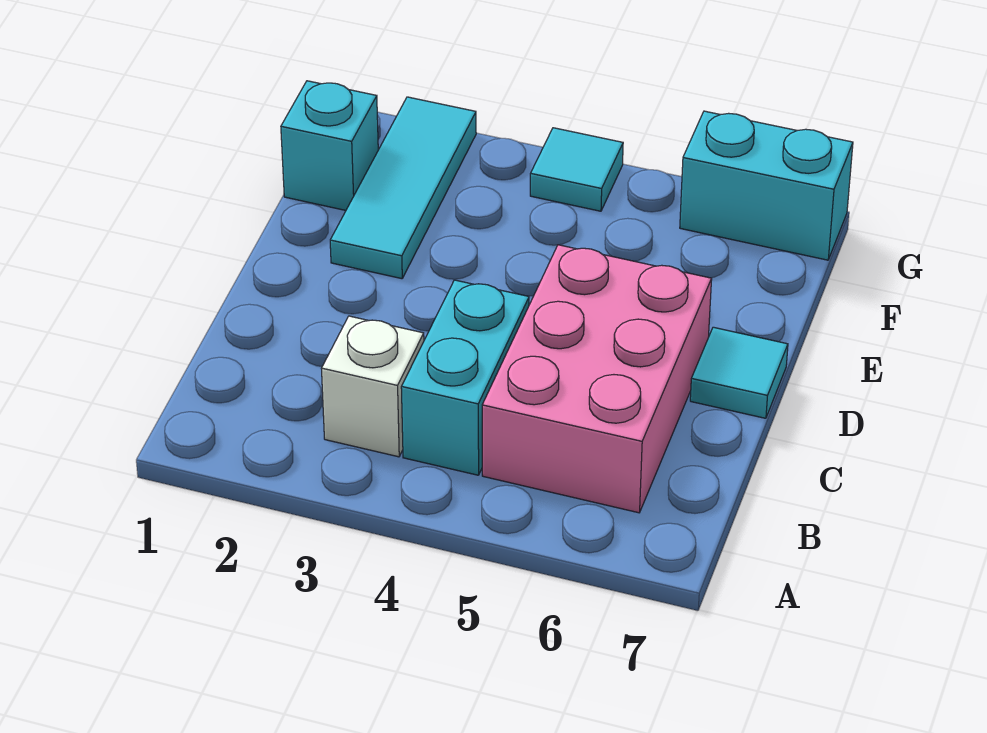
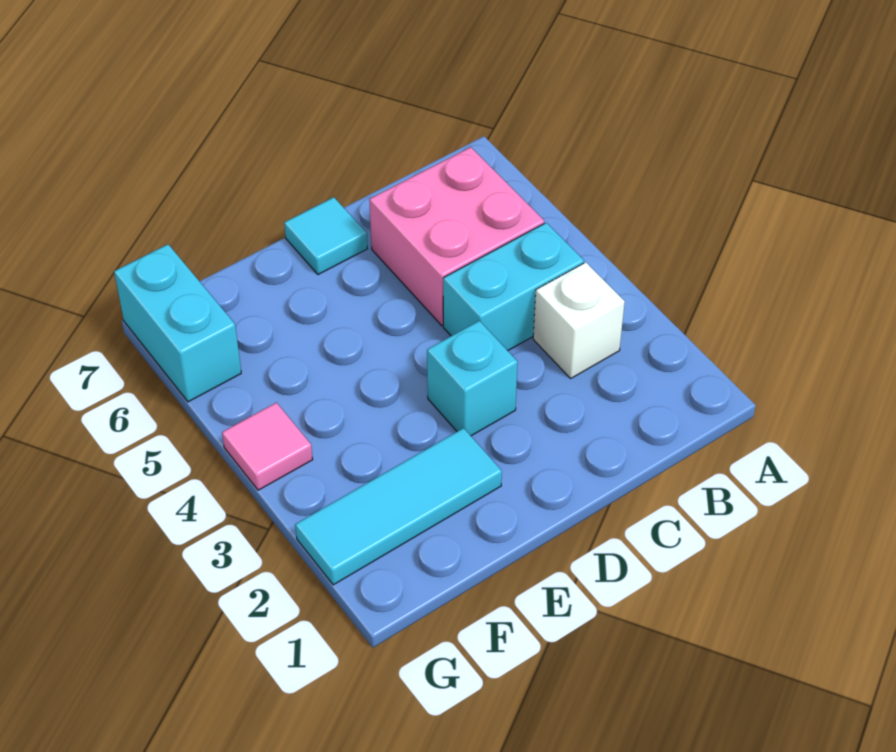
pink 2x3 brick [482,245,712,513] -> pink 2x2 brick [369,147,544,325]
cyan 1x1 brick [281,81,378,210] -> cyan 1x1 brick moved to [427,321,518,436]
cyan 1x1 tile [530,128,623,211] -> pink 1x1 tile [222,403,313,490]

